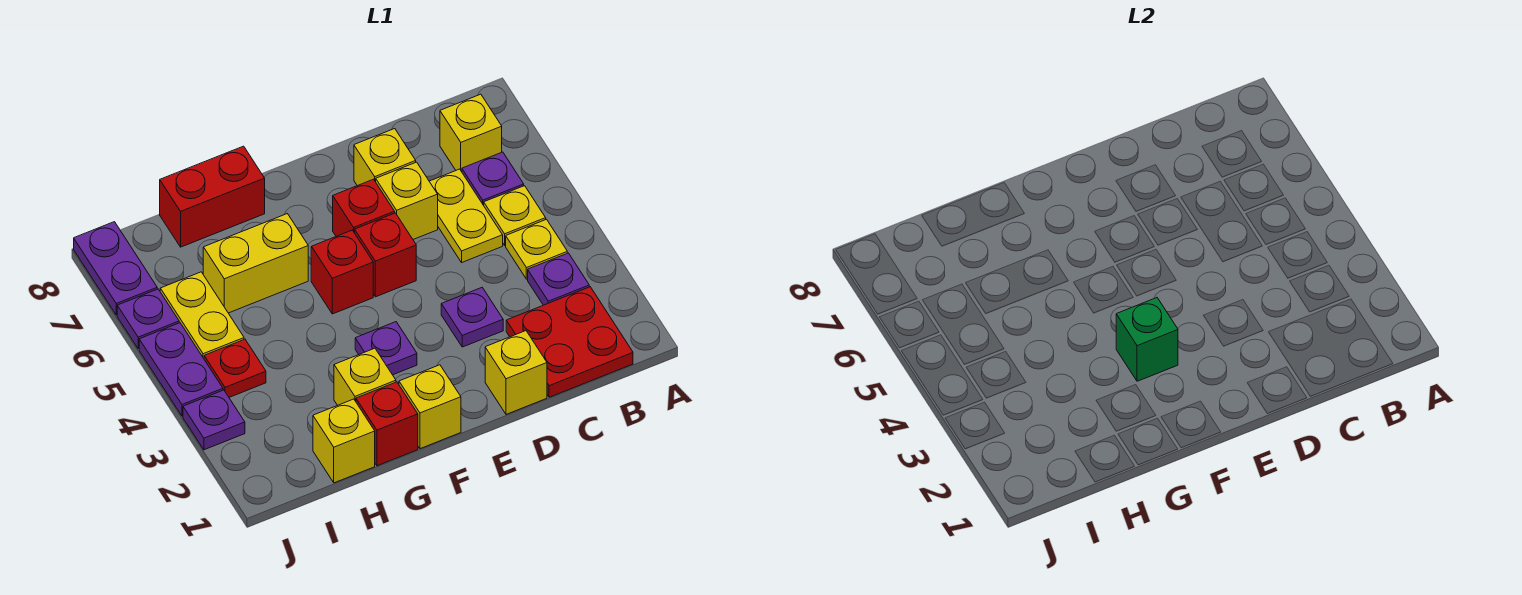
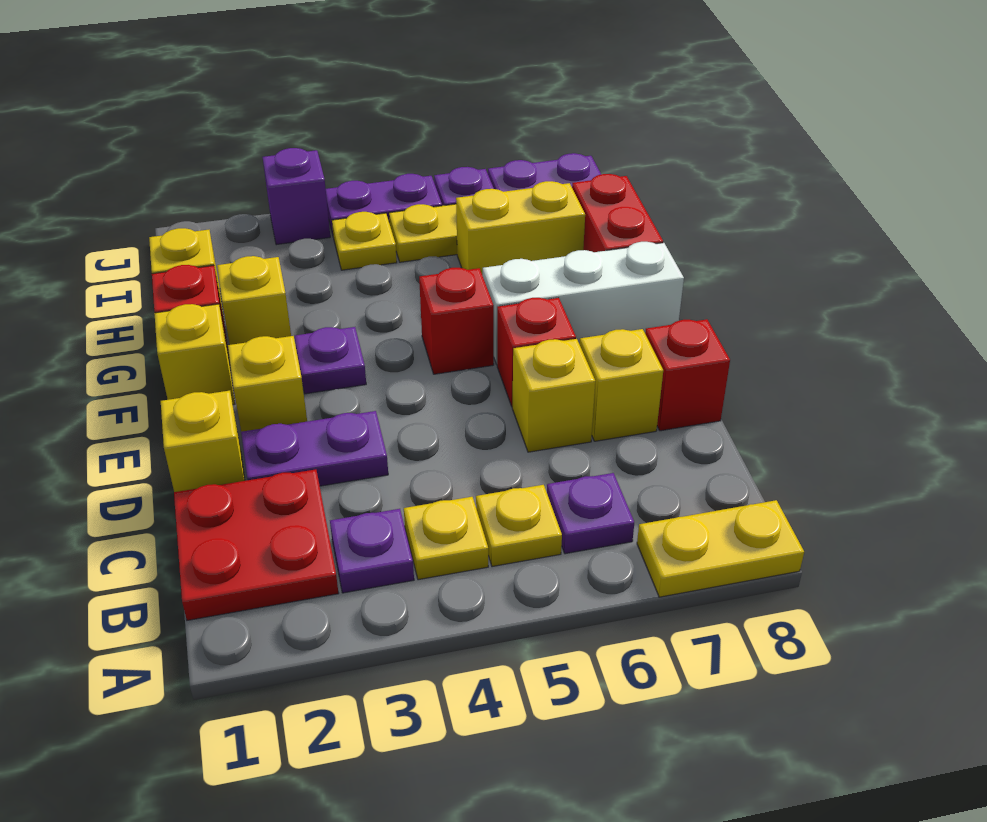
yellow 1x1 brick [440,94,502,172] -> yellow 1x1 brick moved to [228,336,307,432]
yellow 1x2 plate [429,169,503,262] -> yellow 1x2 plate moved to [637,500,804,597]
purple 1x1 plate [441,288,503,347] -> purple 1x2 plate [241,411,388,486]
red 1x1 brick [355,213,416,297] -> red 1x1 brick moved to [645,319,730,431]
green 1x1 brick [1116,298,1178,381] -> none
none -> white 1x3 brick [483,242,684,364]
yellow 1x2 brick [203,214,308,313] -> yellow 1x2 brick turned to [456,181,585,275]
red 1x1 plate [204,339,266,397] -> yellow 1x1 plate [332,212,397,270]
purple 1x1 plate [183,390,245,450] -> purple 1x1 brick [263,148,330,245]

